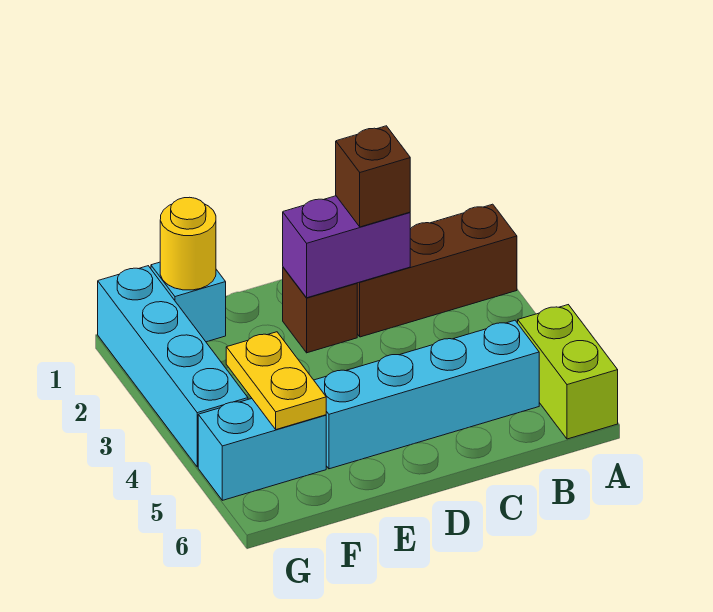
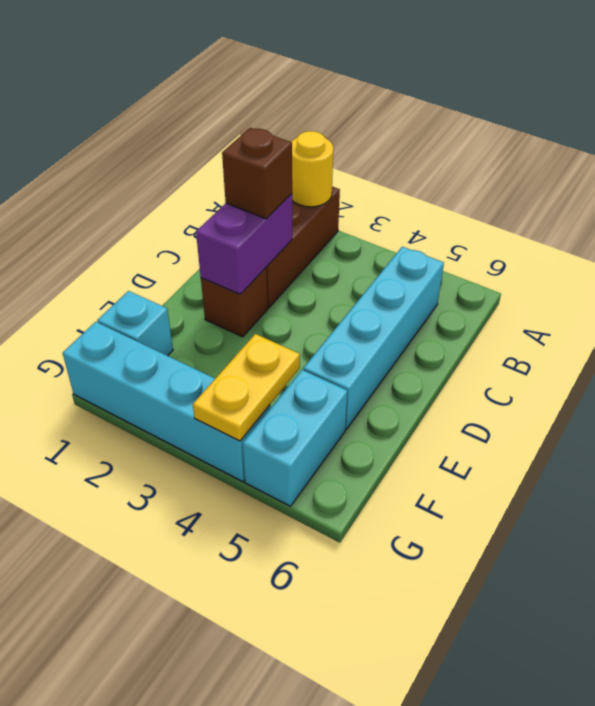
lime 1x2 brick [518,305,618,439] -> none
yellow 1x1 round brick [160,197,216,290] -> yellow 1x1 round brick moved to [291,131,333,207]
yellow 1x2 plate [226,332,326,429] -> yellow 1x2 plate turned to [193,334,300,441]

